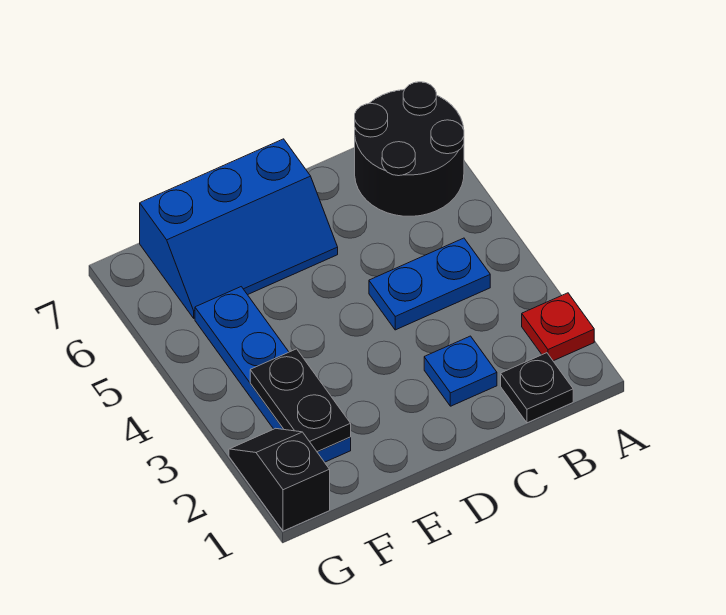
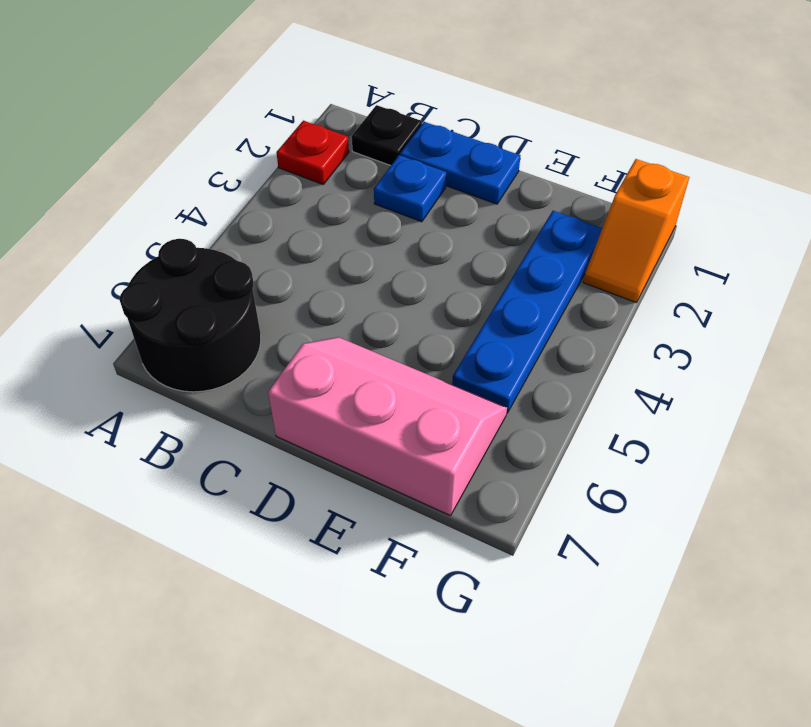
blue 1x2 plate [369,238,490,330] -> blue 1x2 plate moved to [400,122,521,204]
blue 2x3 slope [140,139,338,318] -> pink 2x3 slope [268,337,507,516]
black 1x2 plate [250,349,351,452] -> none
black 1x2 slope [229,428,330,531] -> orange 1x2 slope [583,159,689,303]

